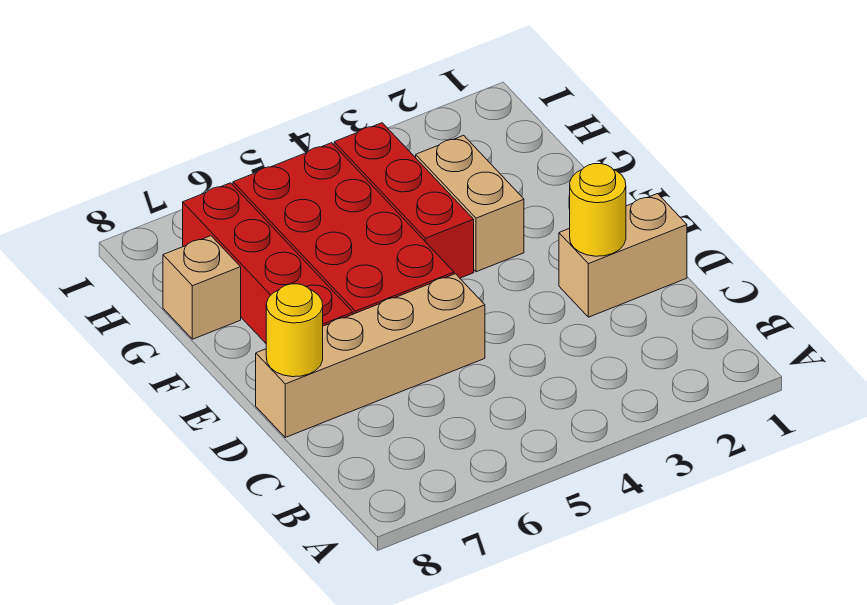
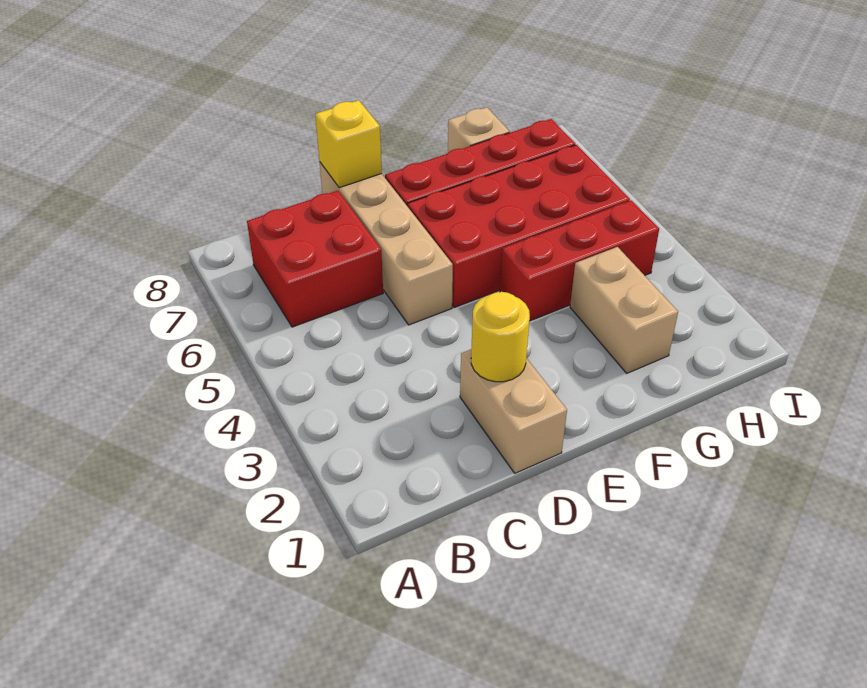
none -> red 2x2 brick [247,191,383,327]
yellow 1x1 round brick [266,284,323,377] -> yellow 1x1 brick [315,100,382,188]
tan 1x2 brick [416,135,524,272] -> tan 1x2 brick turned to [570,247,678,373]

